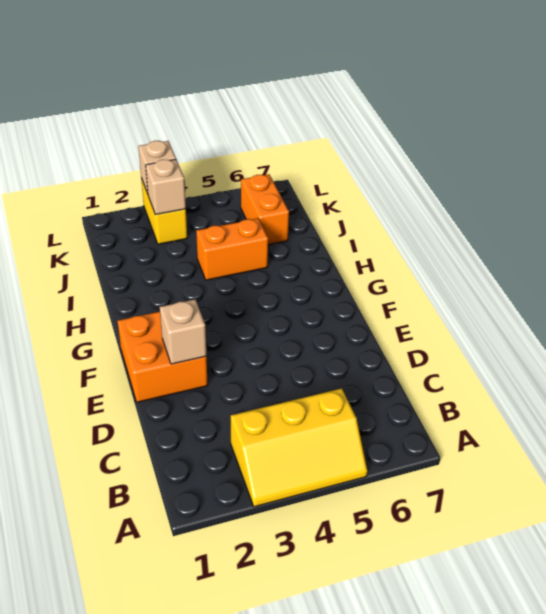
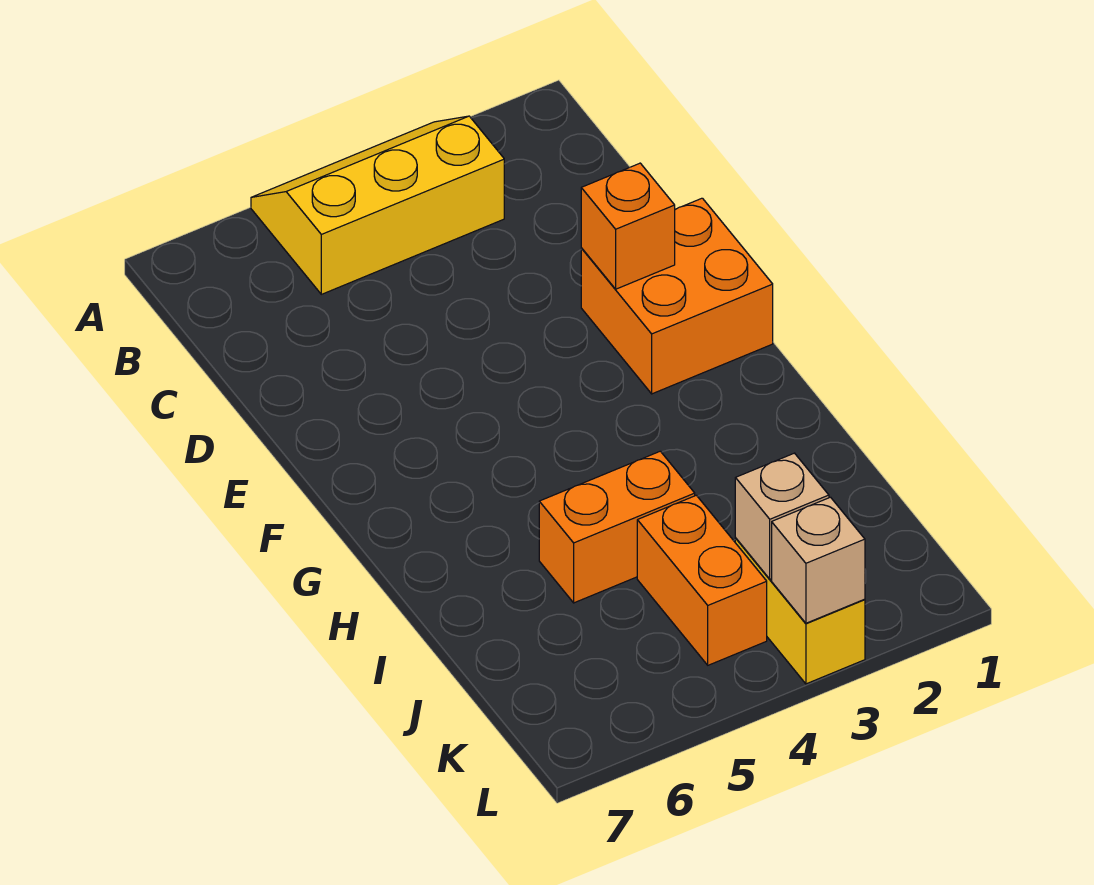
tan 1x1 brick [160,299,206,364] -> orange 1x1 brick [581,163,675,289]
orange 1x2 brick [241,174,289,245] -> orange 1x2 brick moved to [637,495,767,665]

